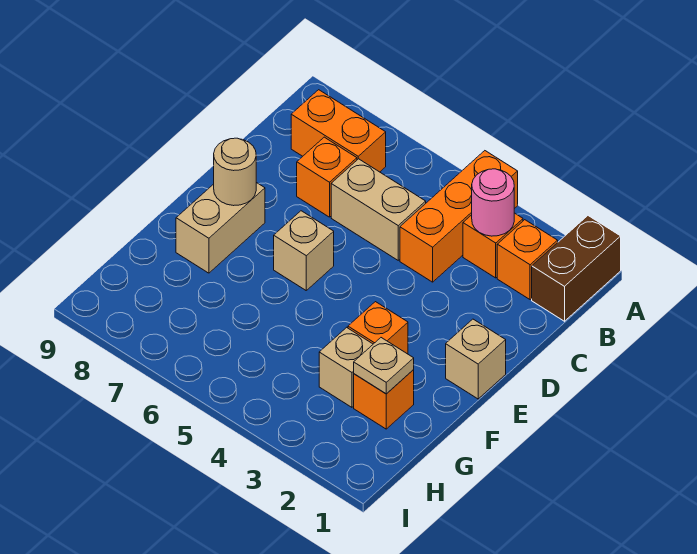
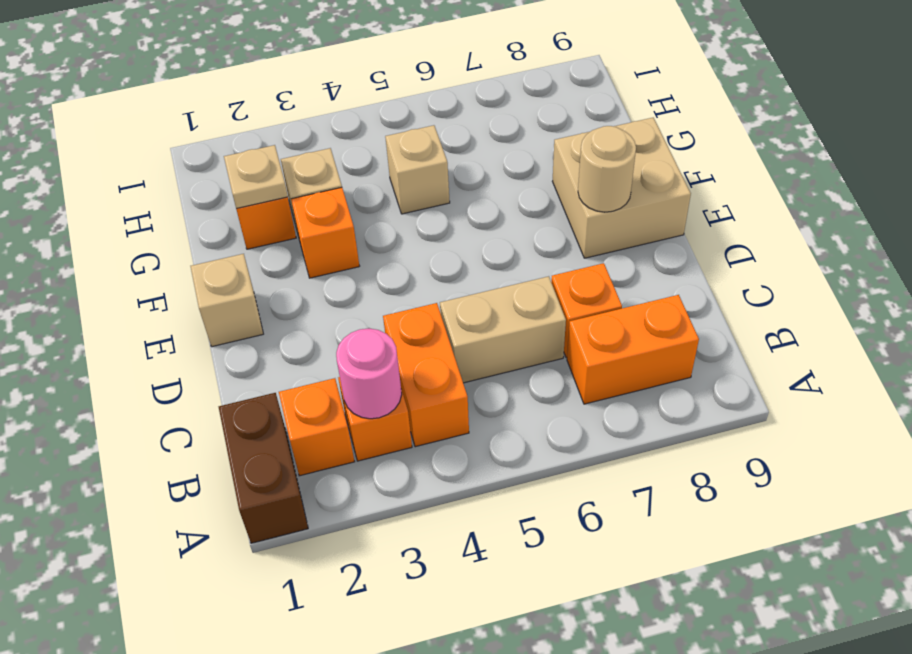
orange 1x3 brick [400,151,518,282] -> orange 1x2 brick [383,303,469,447]
tan 1x1 brick [274,211,334,290] -> tan 1x1 brick moved to [385,125,450,214]
tan 1x2 brick [176,182,265,273] -> tan 2x2 brick [553,118,691,258]

